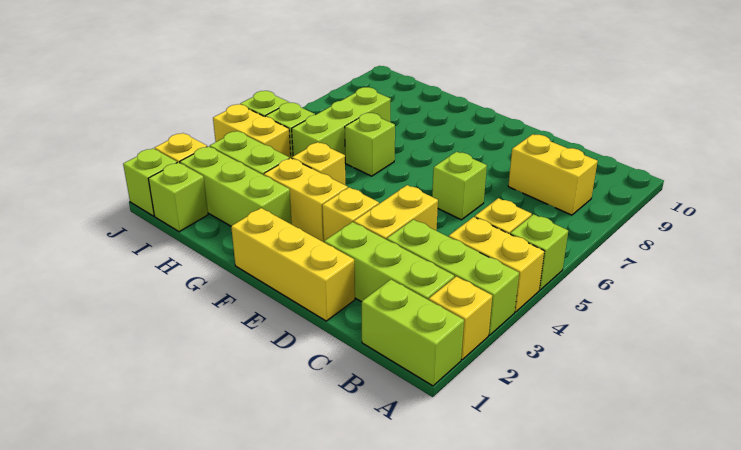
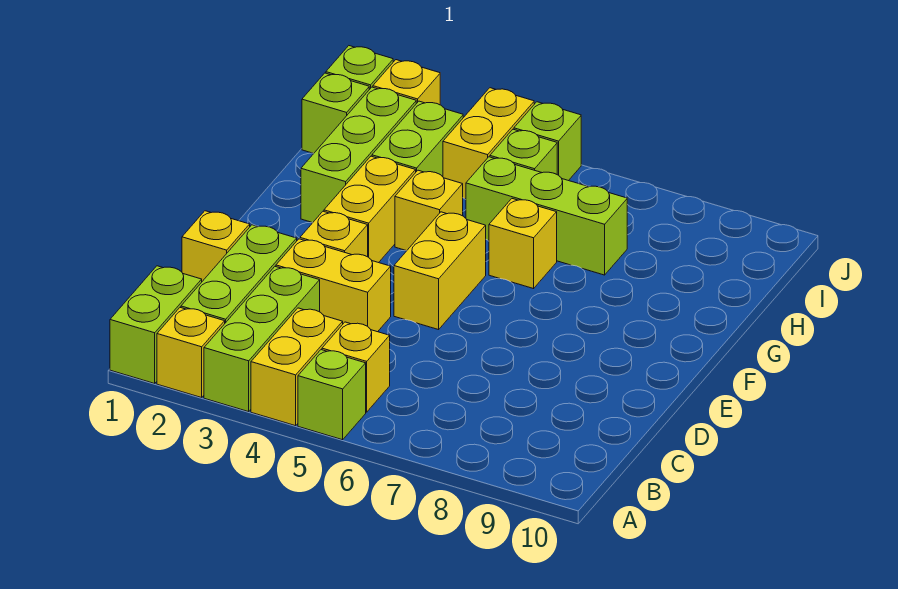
yellow 1x2 brick [508,134,598,215] -> yellow 1x2 brick moved to [394,212,486,330]
yellow 1x3 brick [231,208,355,321] -> yellow 1x1 brick [182,211,250,281]
lime 1x1 brick [432,152,487,220] -> none
lime 1x1 brick [345,113,395,176] -> yellow 1x1 brick [489,199,557,289]

